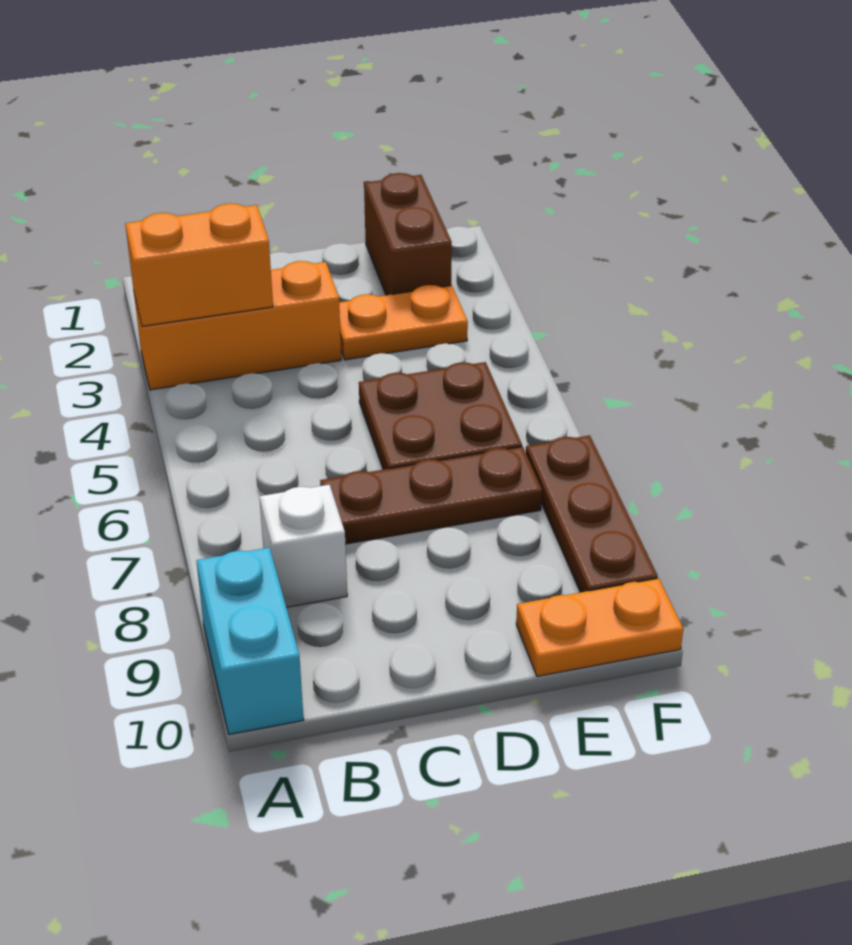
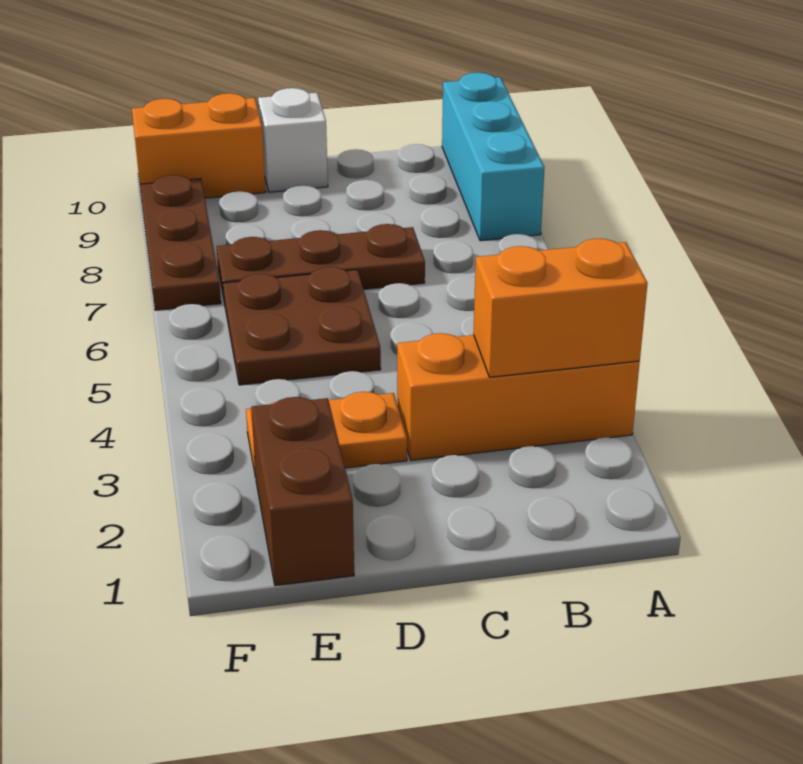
cyan 1x2 brick [196,548,304,734] -> cyan 1x3 brick [442,73,544,241]
white 1x1 brick [259,485,347,607] -> white 1x1 brick moved to [258,88,328,192]
orange 1x2 plate [516,578,683,676] -> orange 1x2 brick [132,93,266,198]

